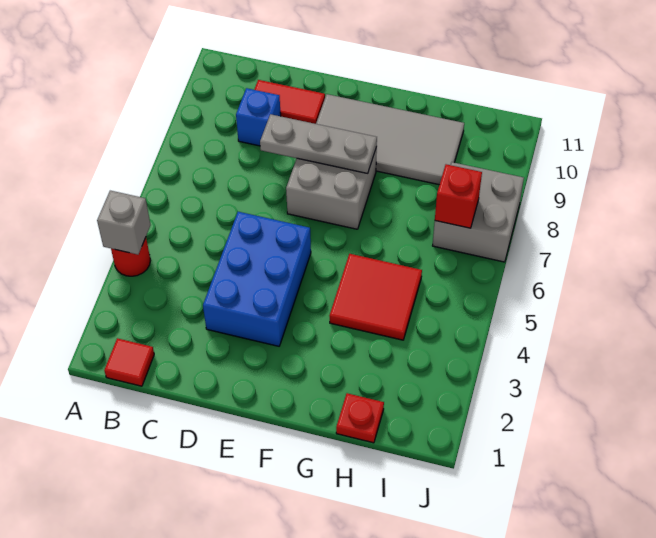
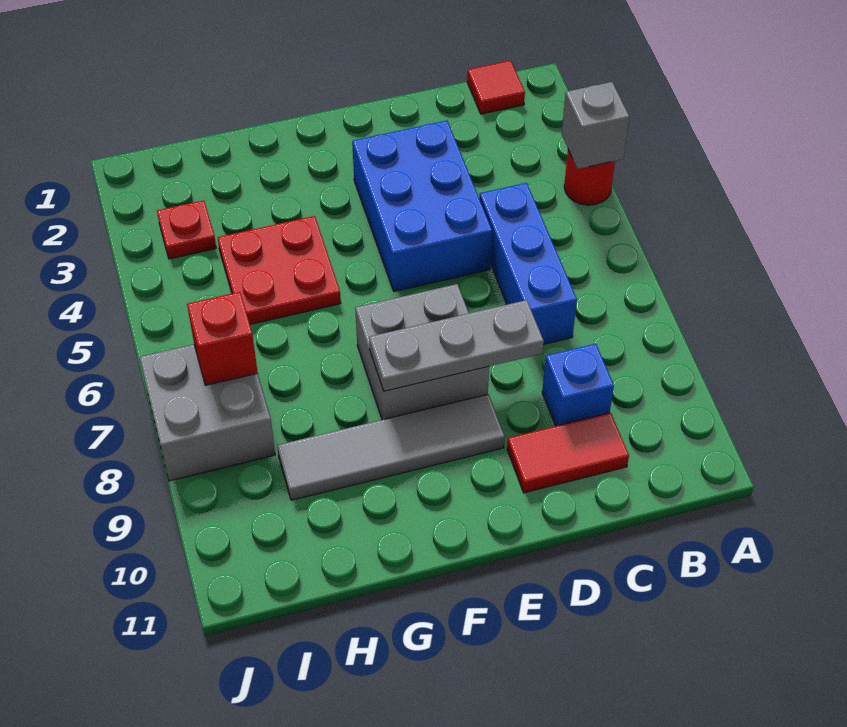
none -> blue 1x3 brick [479,183,577,345]
grey 2x4 tile [316,94,464,185] -> grey 1x4 tile [277,394,505,500]
red 2x2 tile [329,254,422,340] -> red 2x2 plate [218,216,341,324]
red 1x1 plate [336,393,384,443] -> red 1x1 plate moved to [157,200,216,259]

